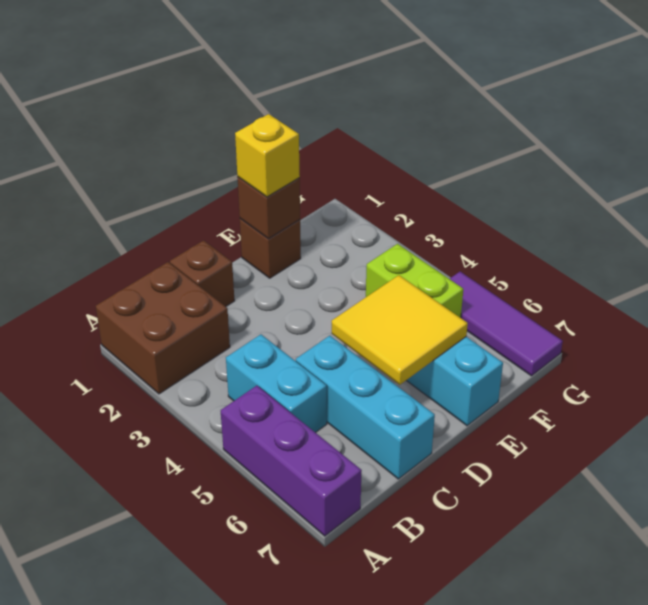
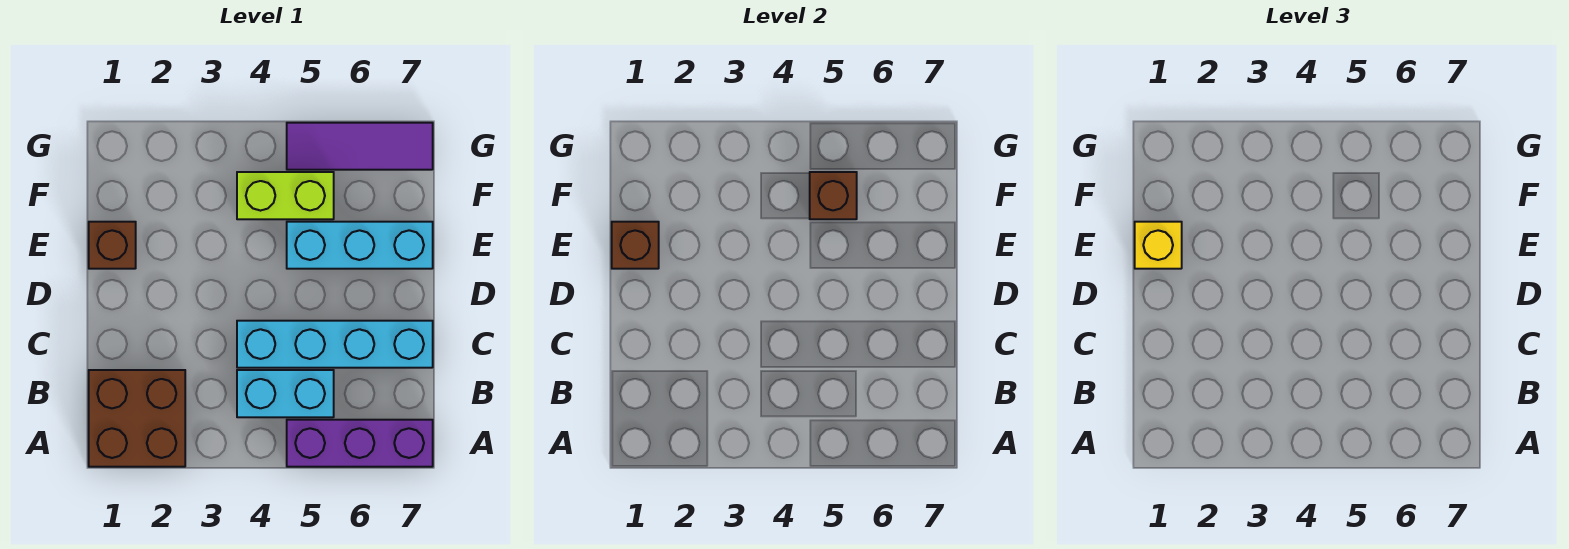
brown 1x1 brick [170,240,235,306] -> brown 1x1 brick moved to [810,172,857,219]
cyan 1x3 brick [296,336,435,479] -> cyan 1x4 brick [237,321,433,368]
yellow 2x2 tile [332,275,468,385] -> none

